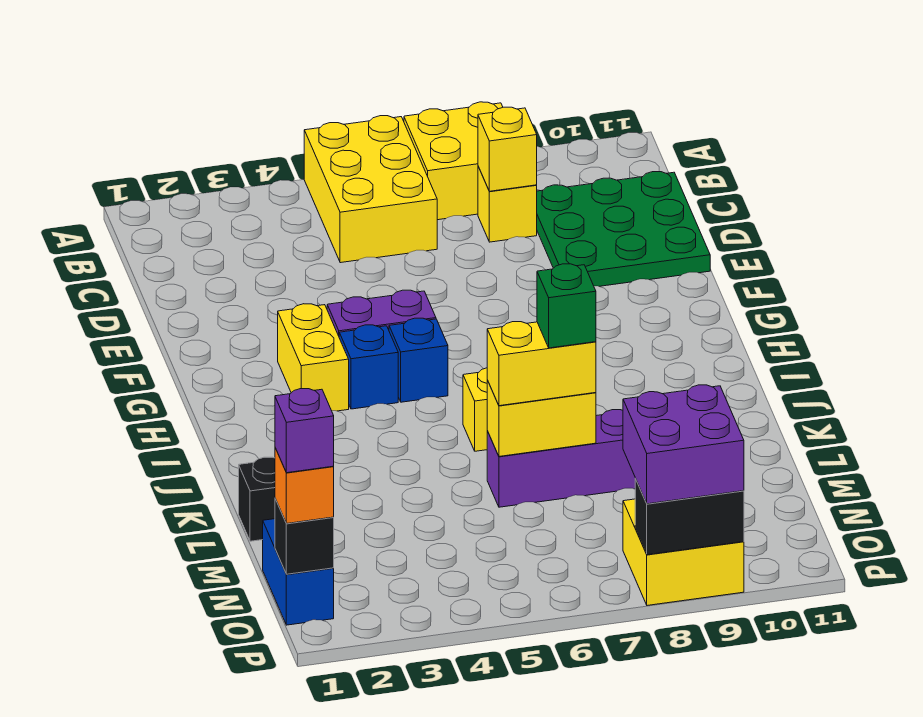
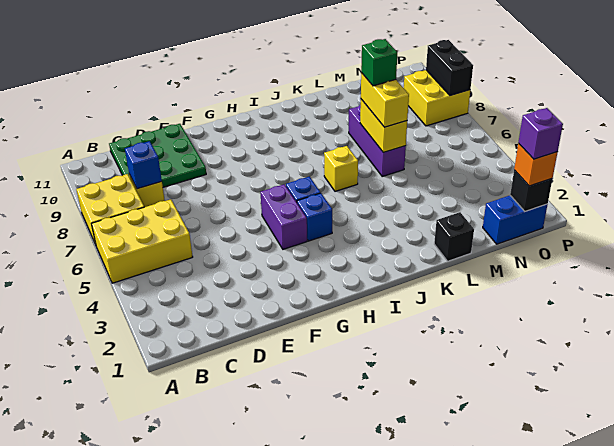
yellow 1x1 brick [478,107,537,191] -> blue 1x1 brick [125,141,162,189]
yellow 1x2 brick [278,304,349,411] -> none
purple 2x2 brick [623,385,744,504] -> none

